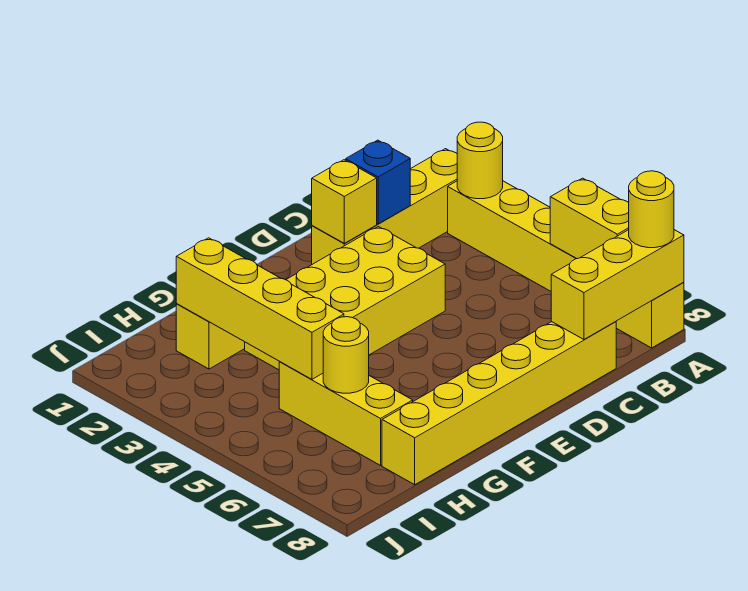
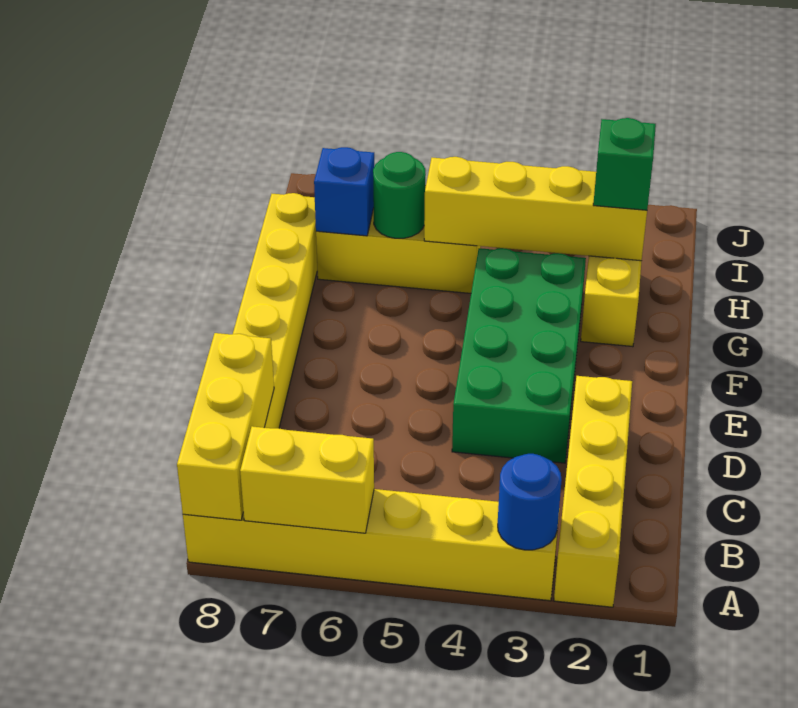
yellow 1x1 round brick [457,122,503,199] -> blue 1x1 round brick [498,454,562,550]
yellow 1x1 round brick [629,171,674,248] -> none
blue 1x1 brick [346,140,410,224] -> blue 1x1 brick moved to [314,147,374,236]
yellow 1x1 brick [312,160,377,243] -> none
yellow 2x4 brick [245,227,445,370] -> green 2x4 brick [452,248,586,463]
none -> green 1x1 brick [593,118,656,210]
yellow 1x1 round brick [323,317,369,393] -> green 1x1 round brick [373,152,426,238]

